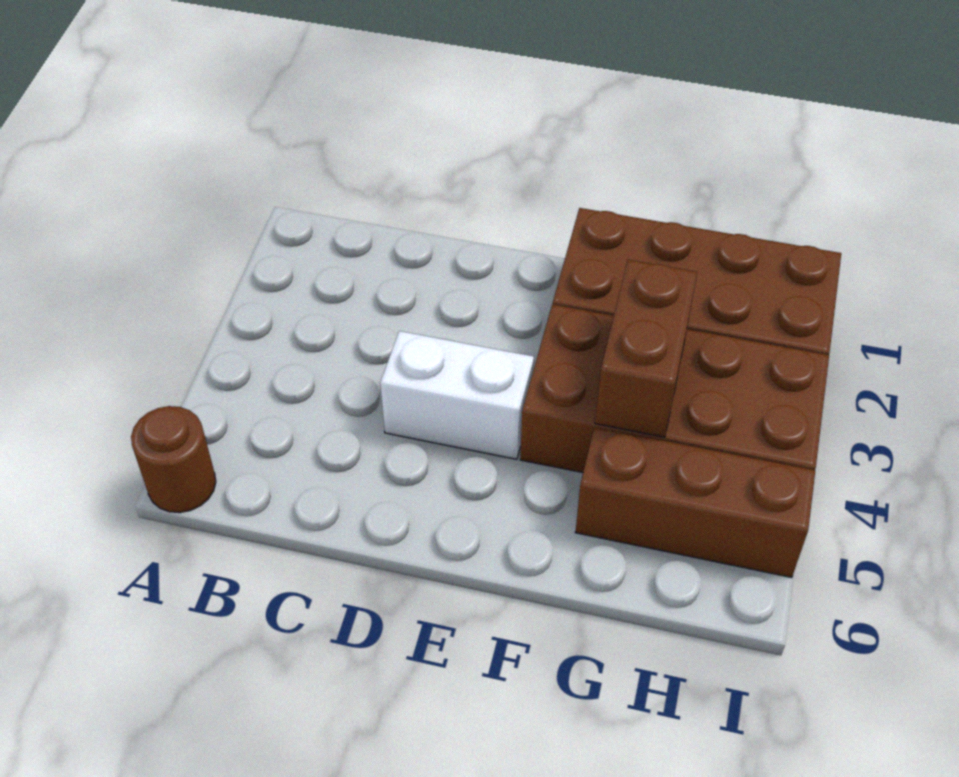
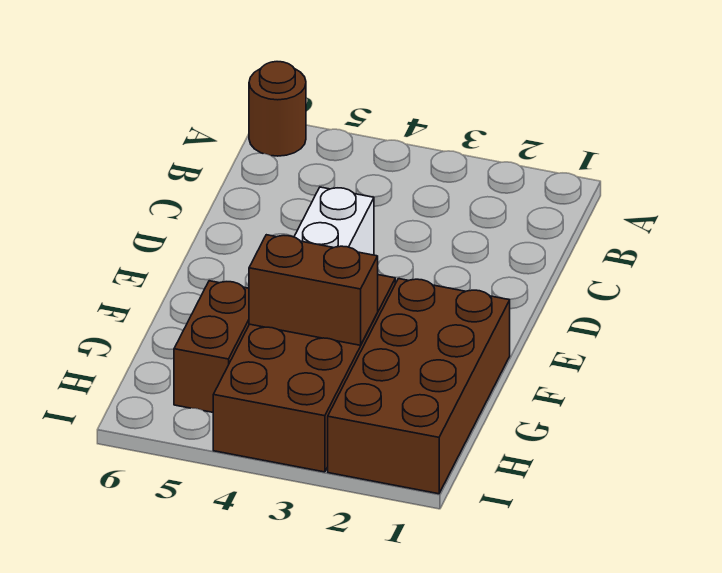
brown 1x3 brick [575,427,815,578] -> brown 1x2 brick [174,281,249,412]

